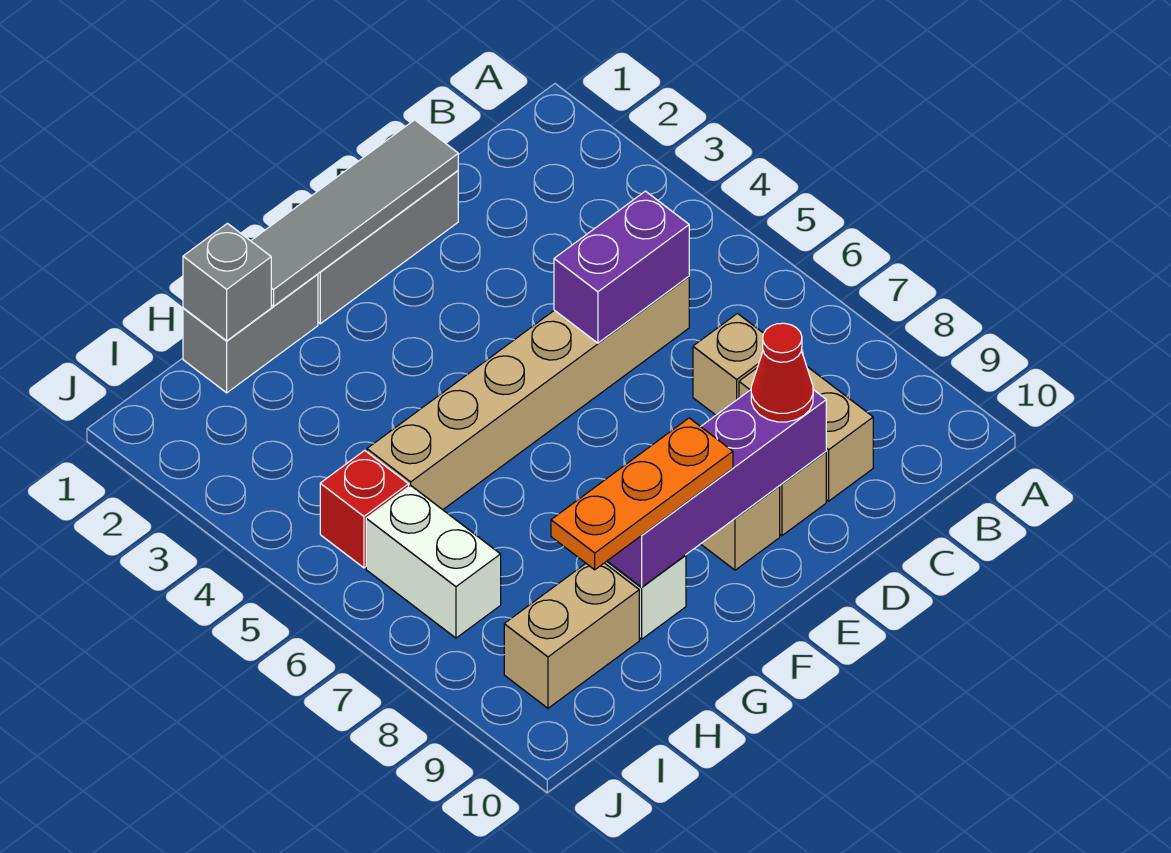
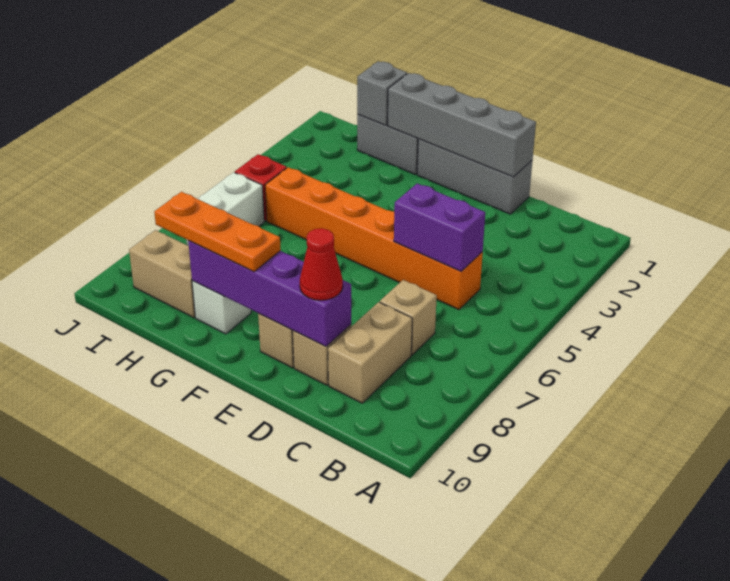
tan 1x6 brick [367,277,689,510] -> orange 1x6 brick [265,167,483,310]
grey 1x4 tile [251,120,458,306] -> grey 1x4 brick [388,73,536,177]

